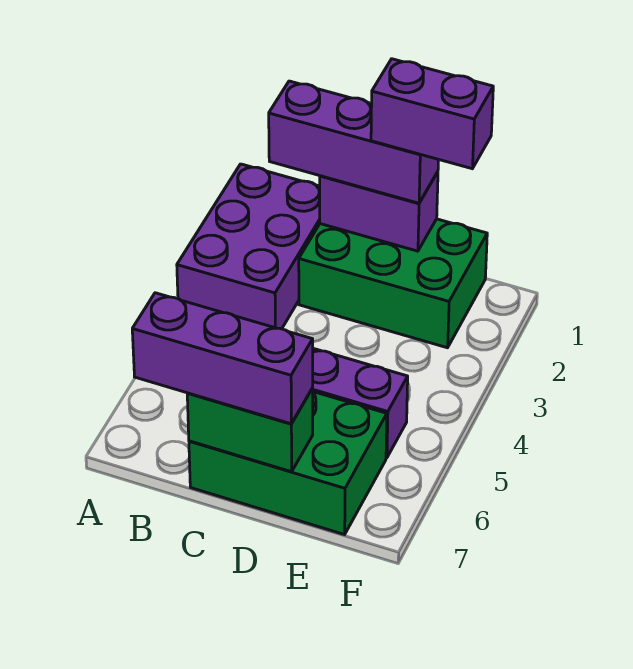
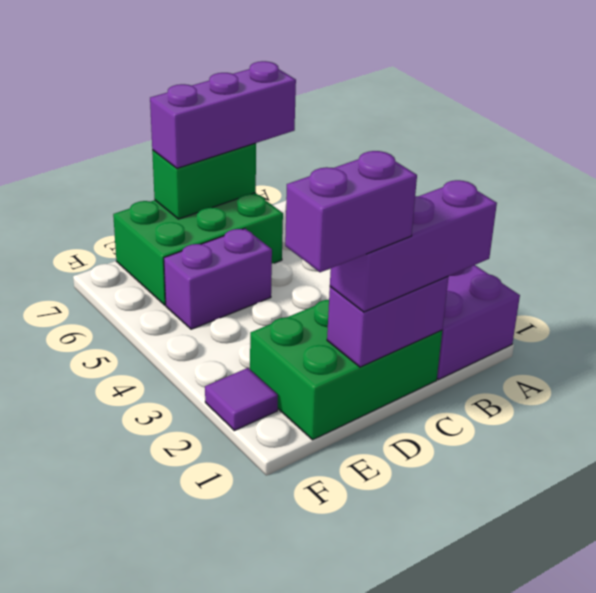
none -> purple 1x1 tile [205,368,278,431]

